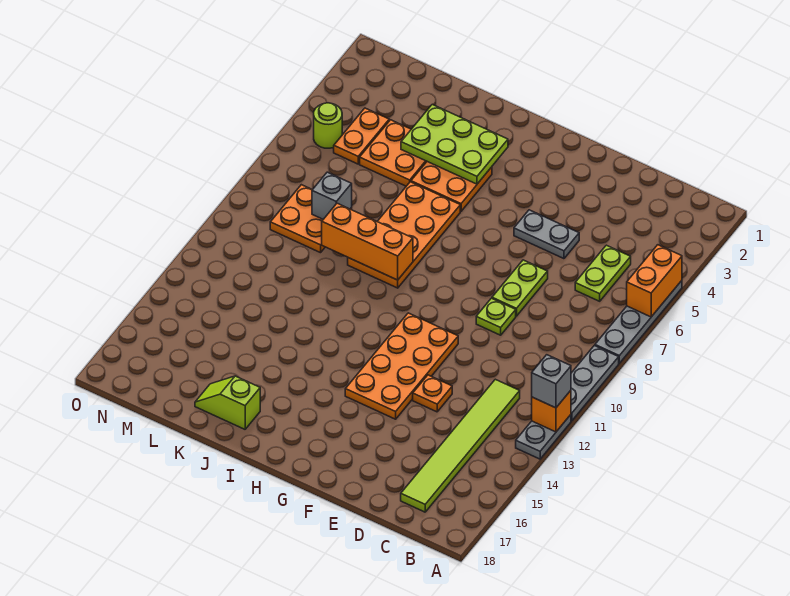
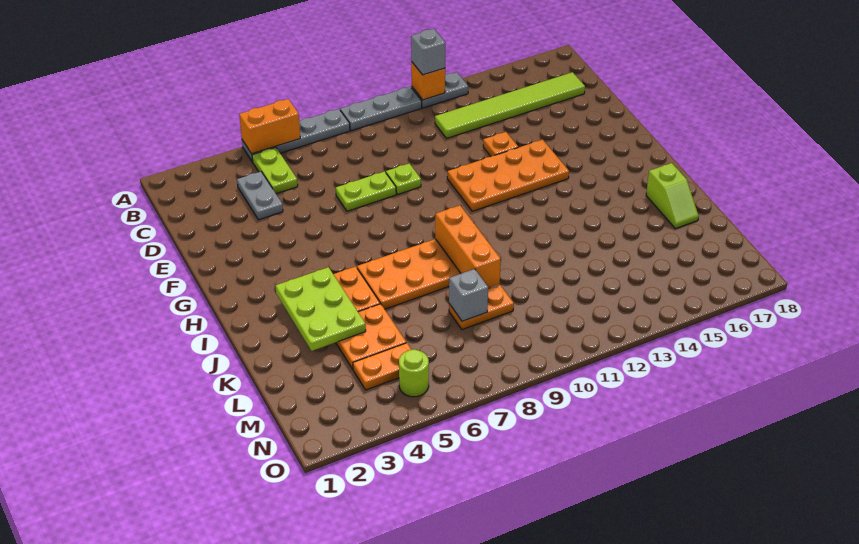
lime 1x2 plate [575,245,631,301] -> lime 1x2 plate turned to [252,147,298,194]
grey 1x2 plate [514,210,579,259] -> grey 1x2 plate moved to [237,172,283,220]
orange 2x2 plate [270,185,352,253] -> orange 1x2 plate [449,285,514,329]

